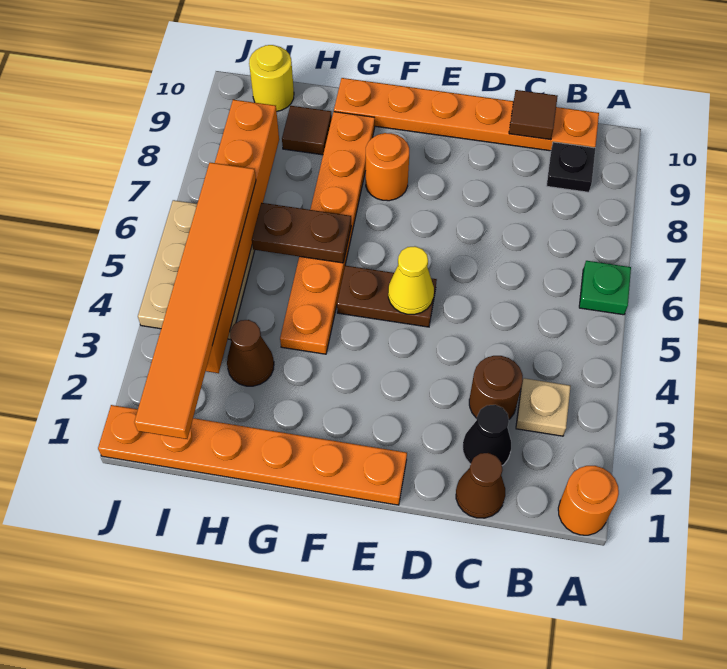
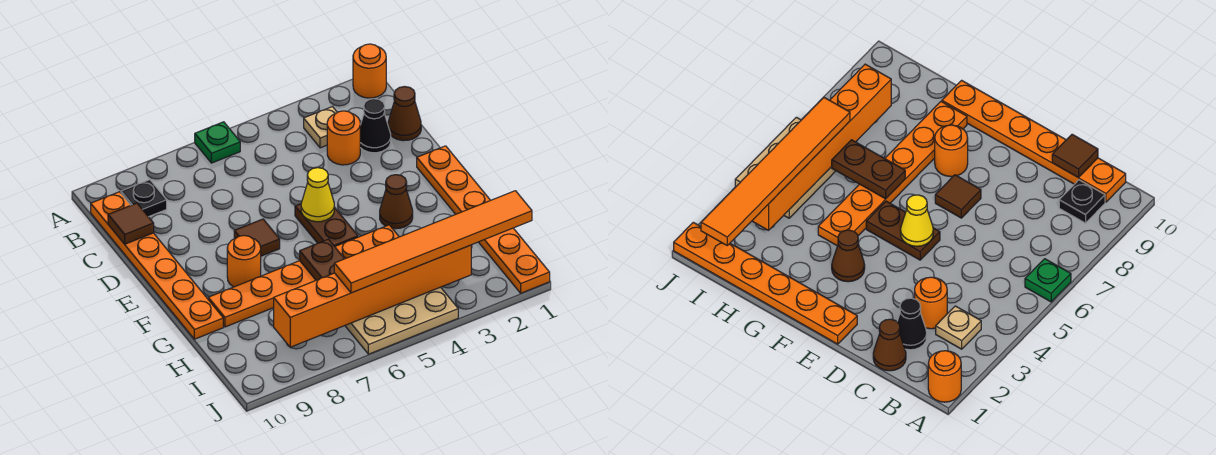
brown 1x1 round brick [469,356,523,419] -> orange 1x1 round brick [327,111,360,165]
brown 1x1 cone [227,320,274,386] -> brown 1x1 cone moved to [380,175,413,229]
brown 1x1 tile [282,106,332,155] -> brown 1x1 tile moved to [234,219,280,256]
yellow 1x1 round brick [249,45,294,111] -> none

